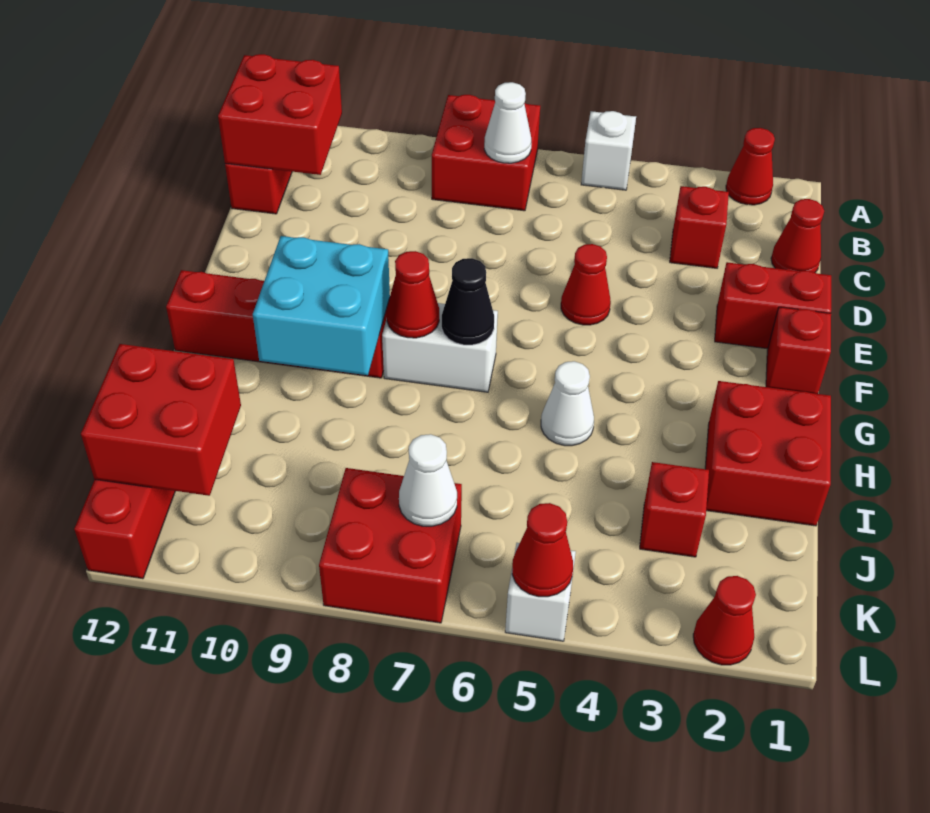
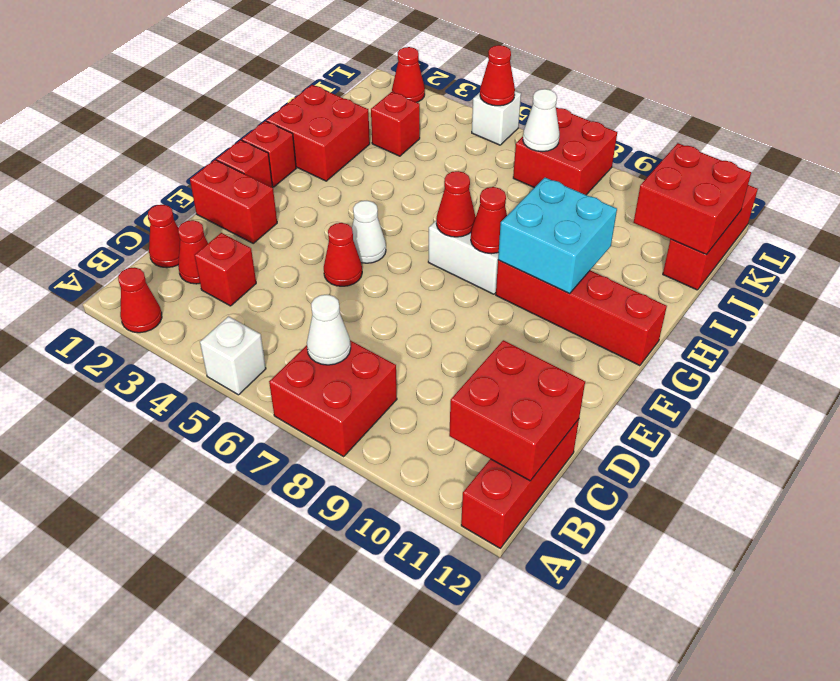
none -> red 1x1 cone [178,220,208,284]
none -> red 1x1 brick [242,121,296,187]
black 1x1 cone [442,258,494,345] -> red 1x1 cone [436,171,476,237]
white 1x1 cone [541,361,594,446] -> white 1x1 cone moved to [352,201,386,263]

